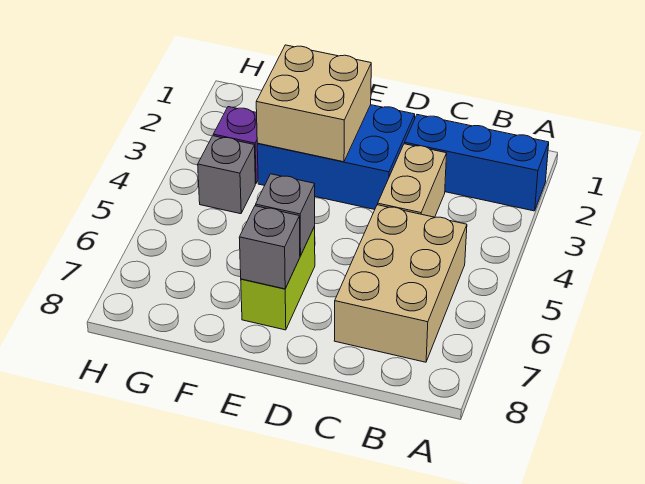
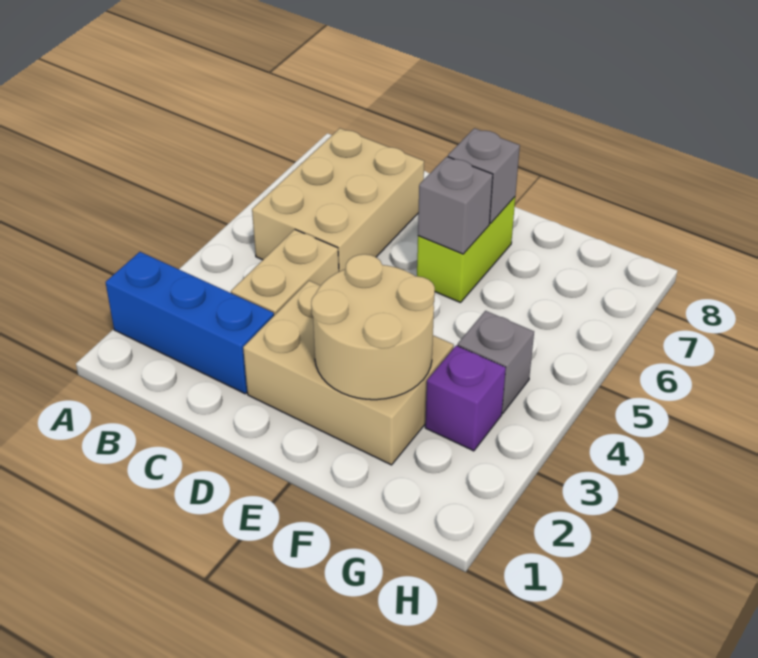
blue 2x3 brick [257,105,415,210] -> tan 2x3 brick [243,281,454,465]
tan 2x2 brick [256,45,371,162] -> tan 2x2 round brick [311,254,435,400]

